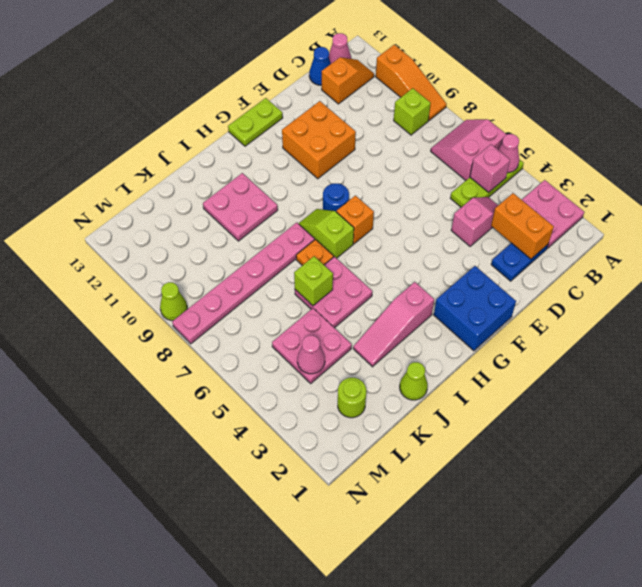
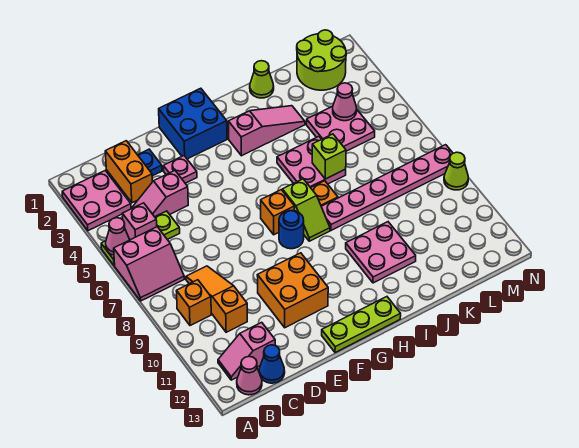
orange 1x3 slope [376,45,447,120] -> orange 1x3 slope moved to [186,266,247,332]
lime 1x1 brick [394,88,431,135] -> orange 1x1 brick [177,280,211,326]
orange 1x2 slope [322,57,374,104] -> pink 1x2 slope [218,322,275,380]
none -> pink 1x1 plate [163,156,197,183]
lime 1x2 plate [228,98,283,146] -> lime 1x3 plate [322,297,401,353]
lime 1x1 round brick [338,378,366,418] -> lime 2x2 round brick [297,30,346,90]

